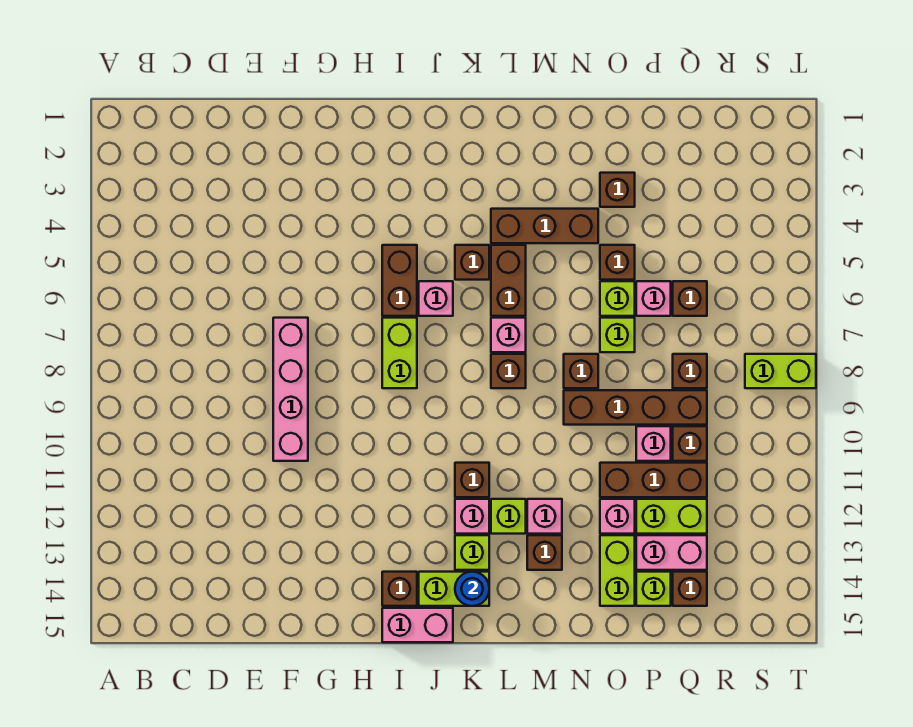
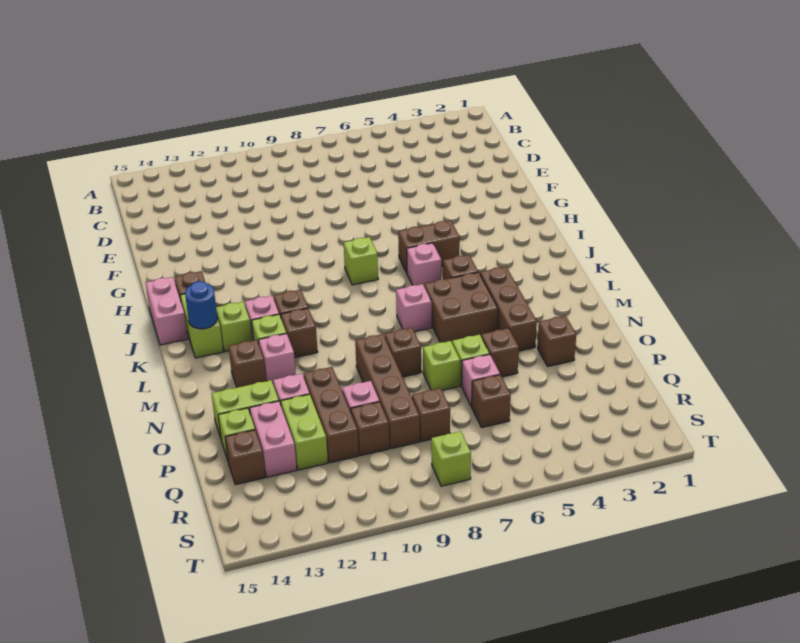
pink 1x4 brick [273,318,308,461] -> none
lime 1x2 brick [382,318,417,388] -> lime 1x1 brick [344,237,378,285]
brown 1x2 brick [491,245,526,316] -> brown 2x2 brick [424,272,498,342]
brown 1x1 brick [491,354,526,388] -> brown 1x1 brick moved to [281,308,318,358]
lime 1x2 brick [745,354,816,388] -> lime 1x1 brick [431,431,471,486]

